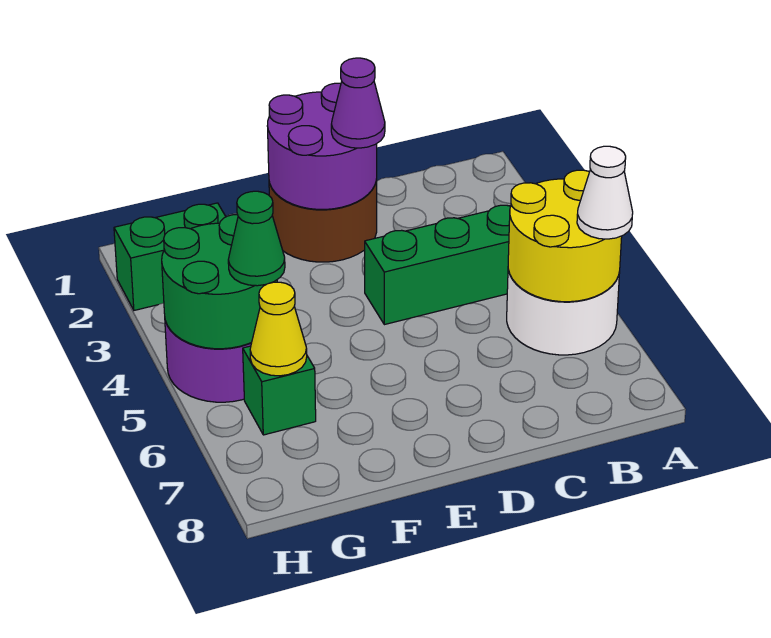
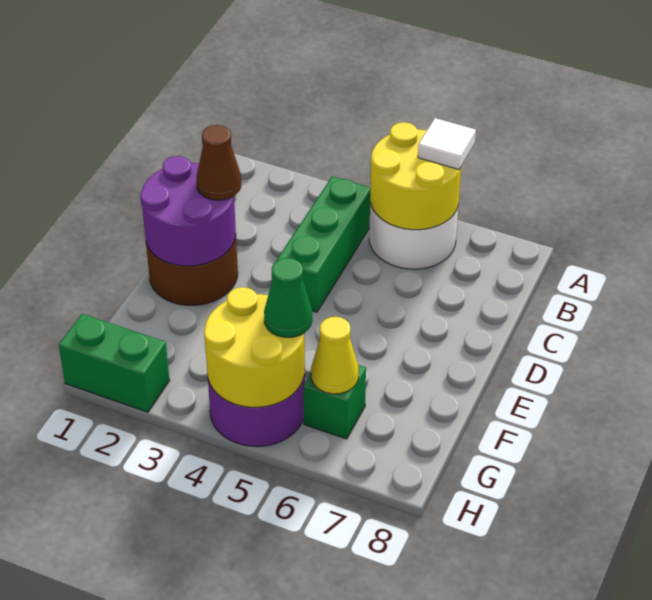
white 1x1 cone [577,146,633,239] -> white 1x1 tile [418,118,476,169]
purple 1x1 cone [331,58,385,148] -> brown 1x1 cone [197,125,241,200]
green 1x2 brick [114,203,226,310] -> green 1x2 brick turned to [59,314,170,412]
green 2x2 round brick [162,215,277,349] -> yellow 2x2 round brick [204,287,305,407]

